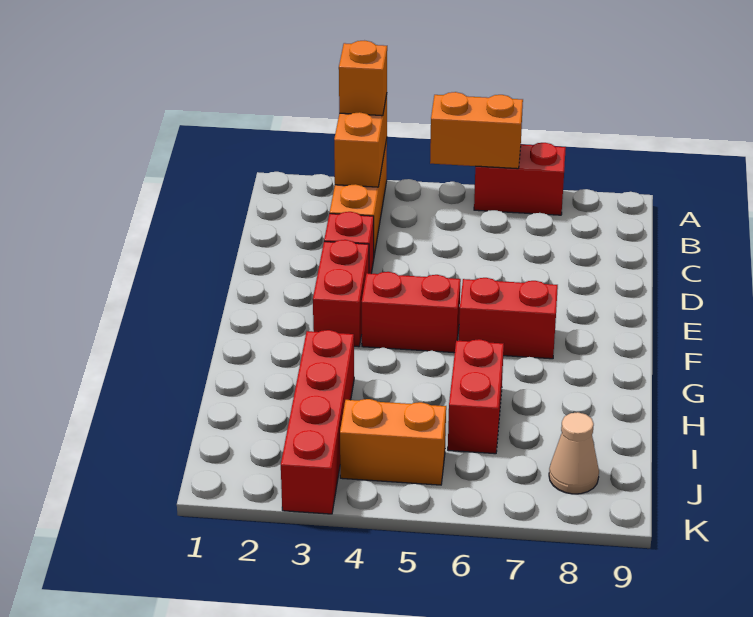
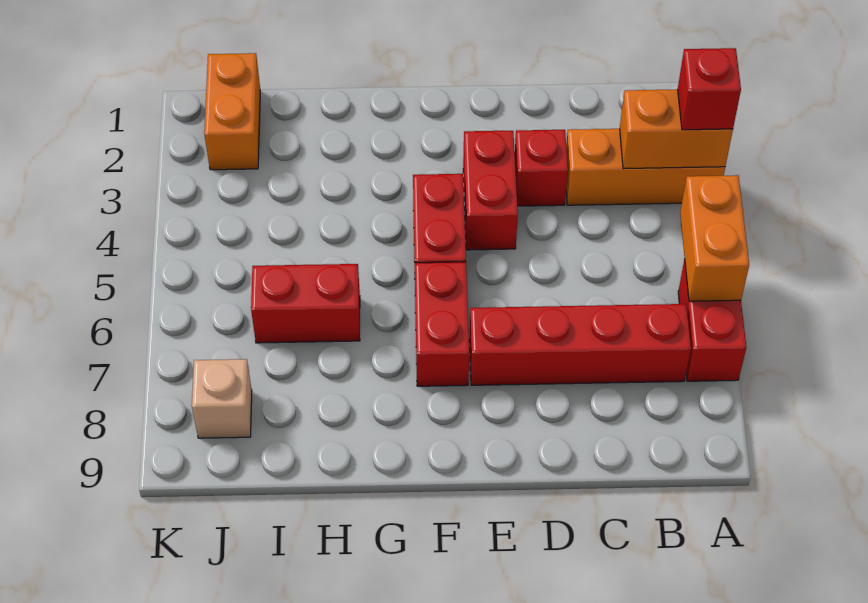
orange 1x1 brick [339,41,387,116] -> red 1x1 brick [678,48,741,130]
red 1x2 brick [313,240,369,347] -> red 1x2 brick turned to [463,131,518,250]
red 1x4 brick [281,330,354,514] -> red 1x4 brick moved to [469,304,691,385]
orange 1x2 brick [340,399,446,485] -> orange 1x2 brick moved to [204,53,260,170]
tan 1x1 cone [549,412,599,494] -> tan 1x1 brick [192,359,252,438]

